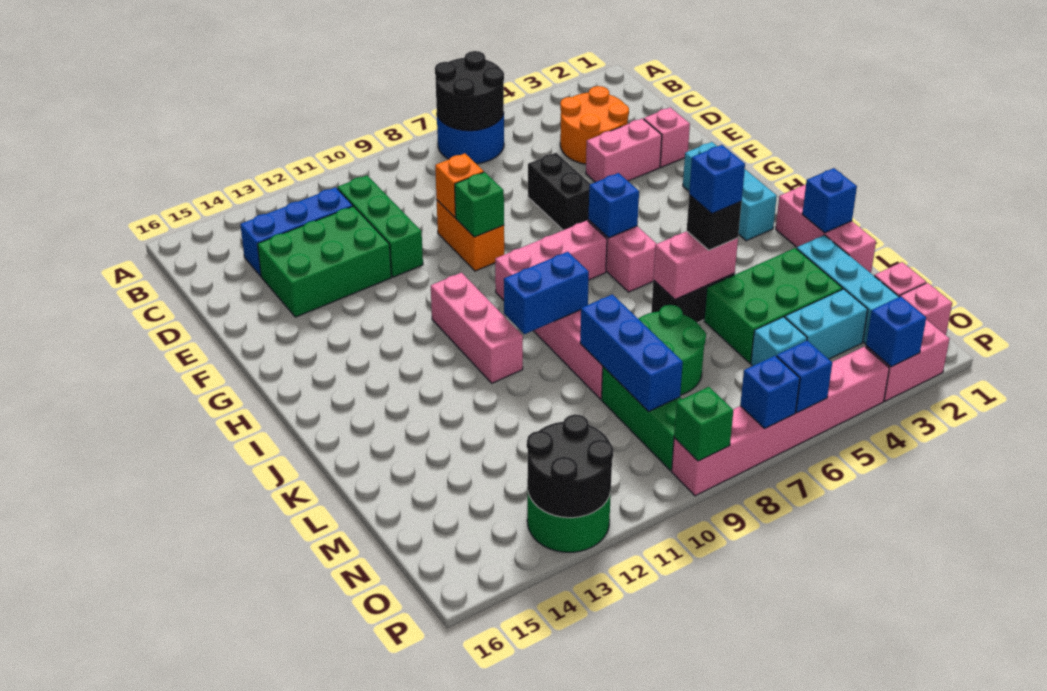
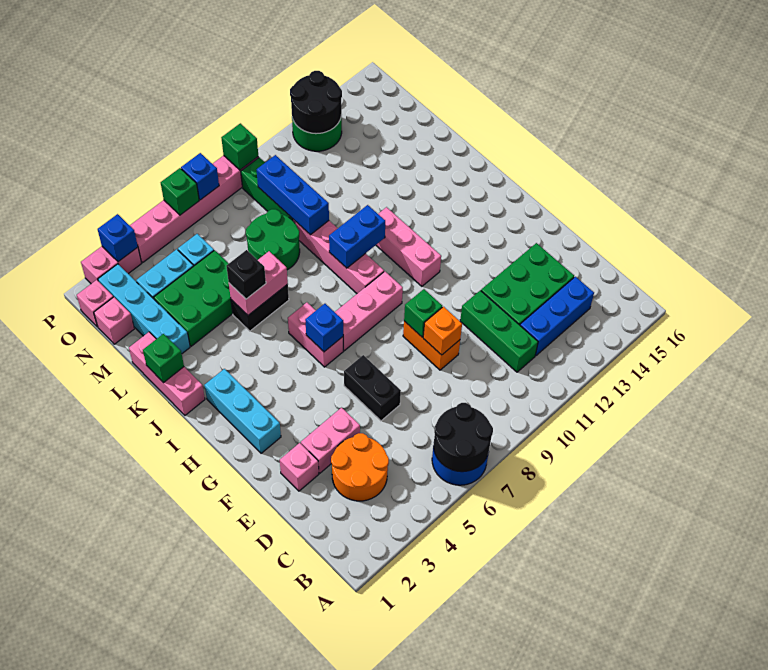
blue 1x1 brick [802,168,857,233] -> green 1x1 brick [143,334,184,383]
blue 1x1 brick [689,145,745,214] -> none
blue 1x1 brick [776,340,832,413] -> green 1x1 brick [161,168,199,215]

